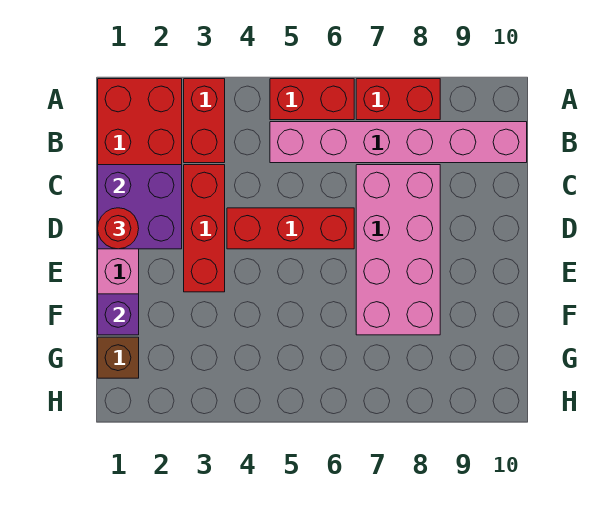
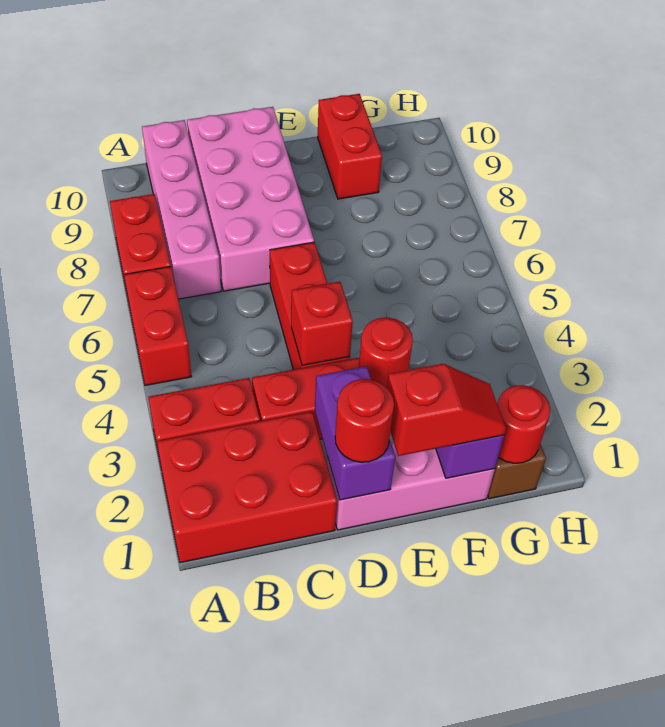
pink 1x6 brick [270,122,527,163] -> pink 1x4 brick [142,120,221,299]
purple 2x2 brick [98,165,182,249] -> purple 1x2 brick [315,366,395,500]
pink 2x4 brick [356,165,440,335] -> pink 2x4 brick turned to [187,107,314,291]
none -> red 1x1 brick [291,282,353,366]
none -> red 1x2 slope [387,364,506,456]
none -> red 1x1 round brick [359,318,413,387]
none -> red 1x2 brick [318,94,382,199]
none -> red 1x1 round brick [497,385,550,463]

